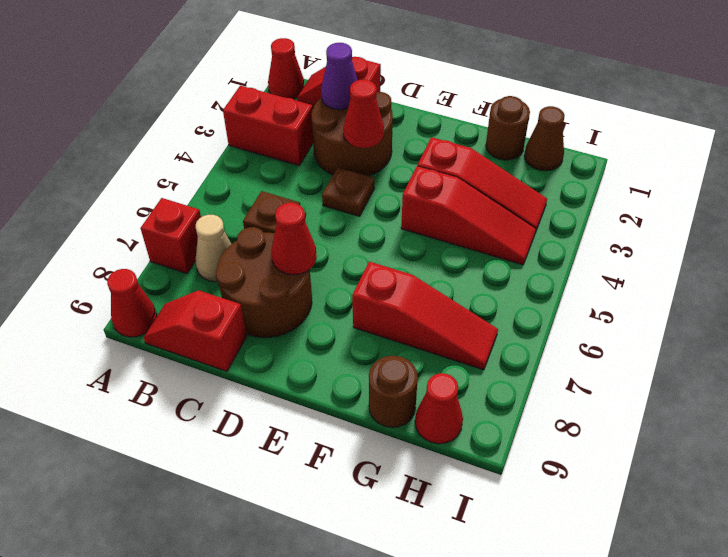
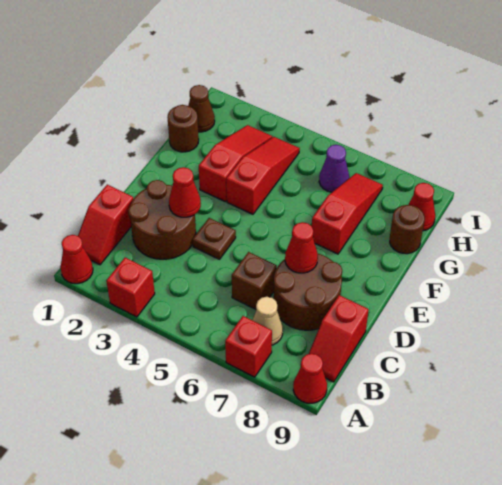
red 1x2 brick [223,86,313,166] -> red 1x1 brick [106,258,155,317]
purple 1x1 cone [321,43,358,110] -> purple 1x1 cone moved to [319,145,349,192]

